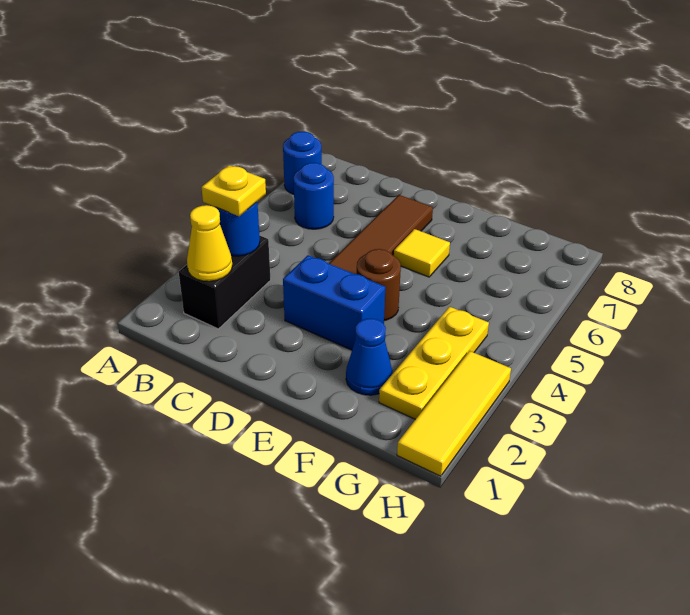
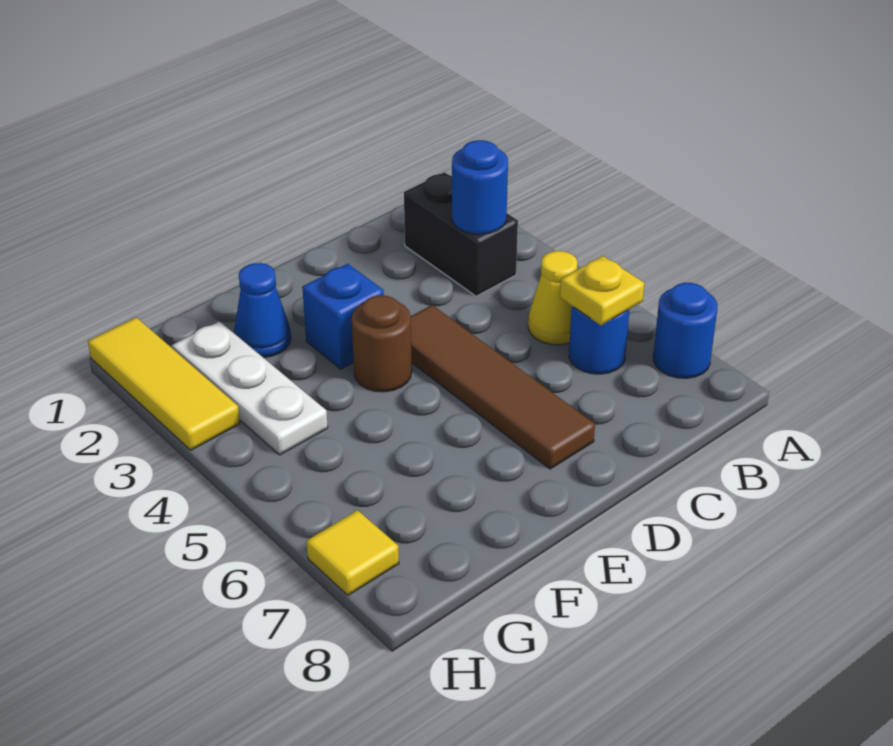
yellow 1x1 cone [187,205,232,281] -> yellow 1x1 cone moved to [528,251,577,345]
yellow 1x1 plate [202,165,266,216] -> yellow 1x1 plate moved to [560,256,644,325]
blue 1x2 brick [283,255,385,350] -> blue 1x1 brick [302,264,384,369]
yellow 1x1 tile [394,229,450,277] -> yellow 1x1 tile moved to [306,510,399,595]
yellow 1x3 plate [379,307,489,419] -> white 1x3 plate [172,321,328,455]

